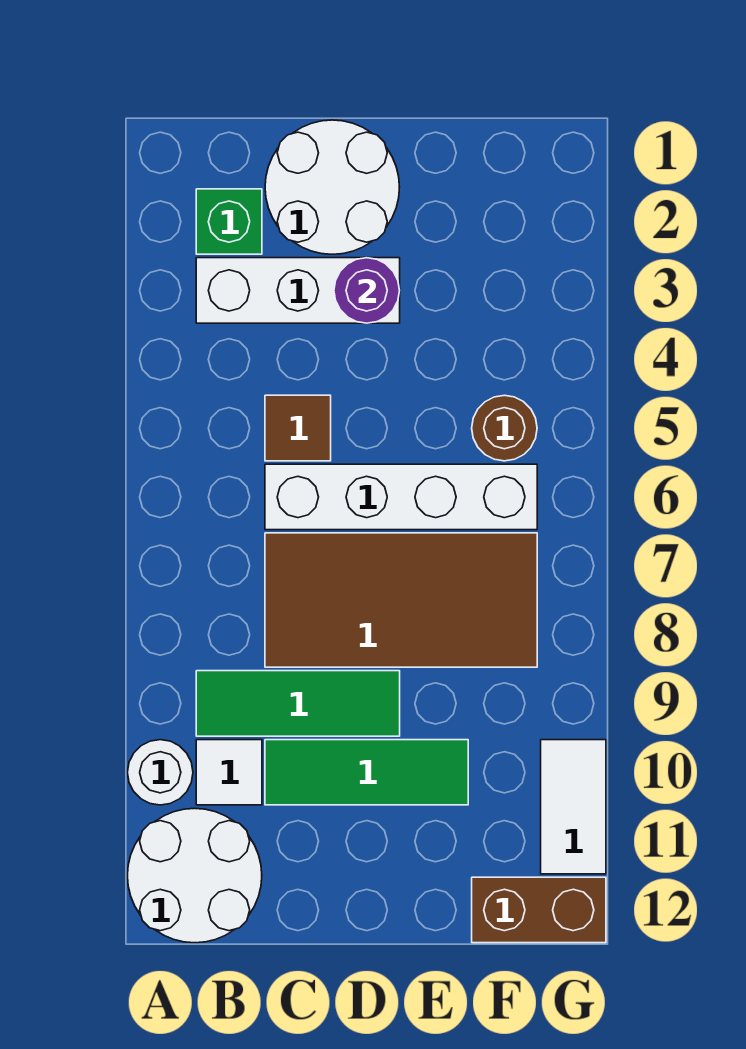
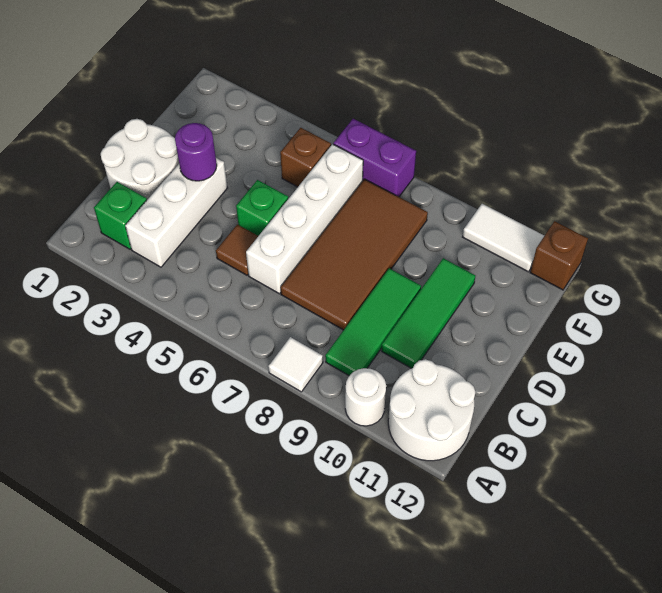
white 1x1 tile [196,740,262,805] -> white 1x1 tile moved to [268,337,323,392]
none -> green 1x1 brick [236,180,288,236]
brown 1x1 round brick [472,395,537,461] -> brown 1x1 brick [280,128,331,187]
brown 1x2 brick [472,877,606,943] -> brown 1x1 brick [530,221,588,290]
none -> purple 1x2 brick [333,119,416,197]

